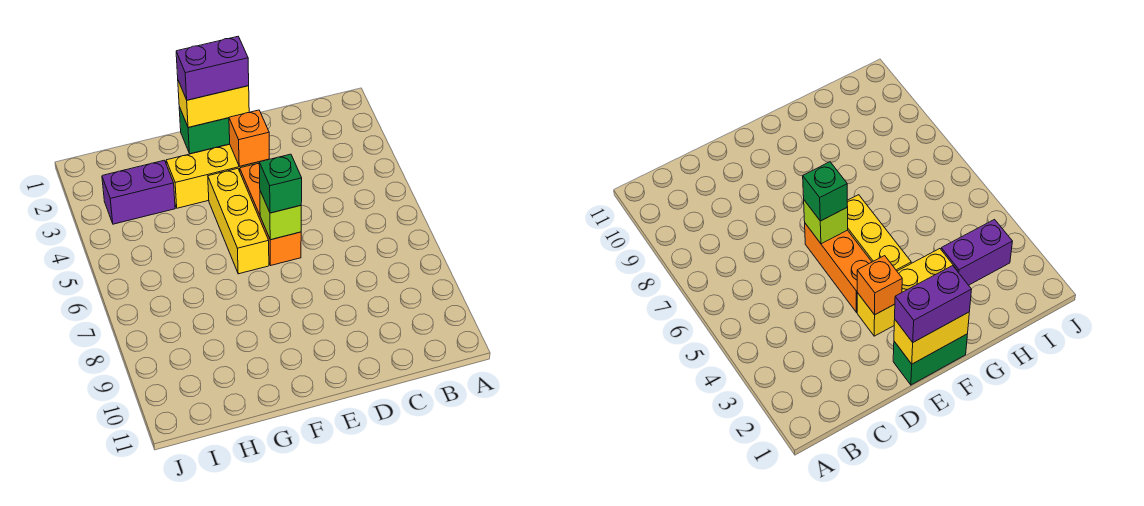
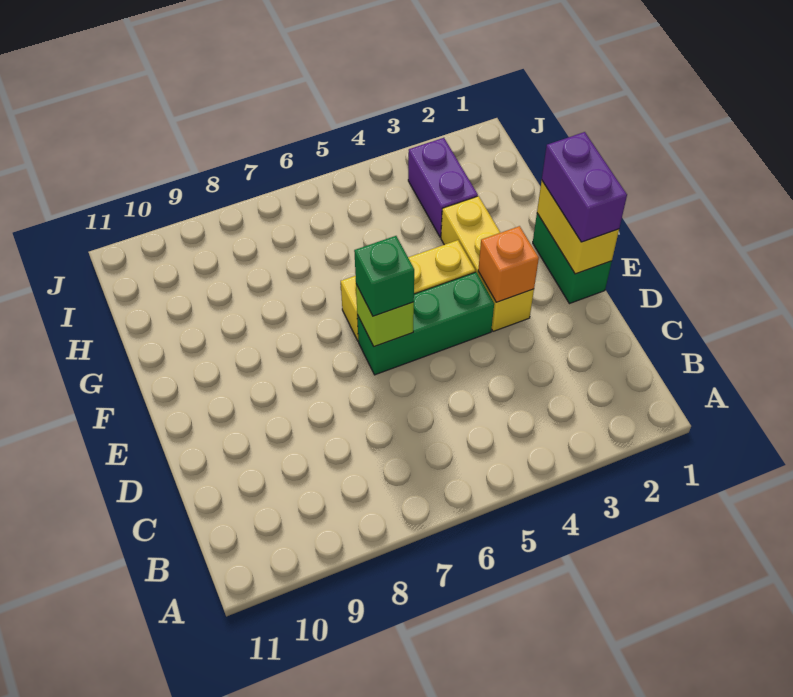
orange 1x3 brick [240,163,301,265] -> green 1x3 brick [357,272,494,375]

